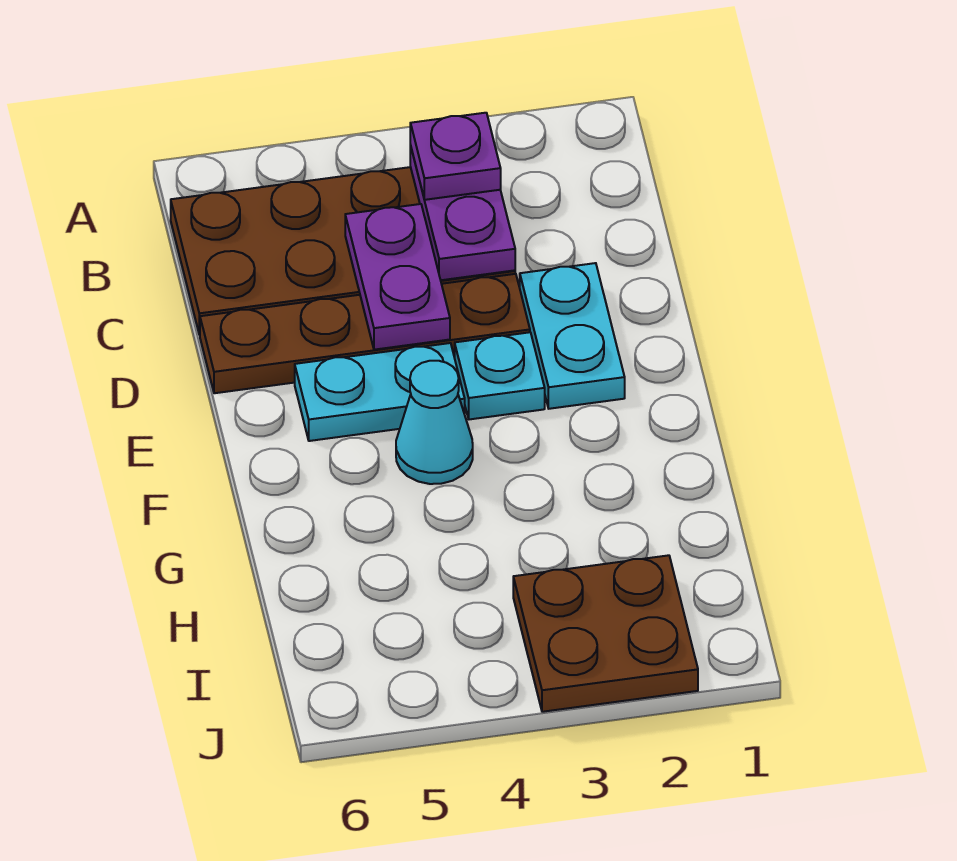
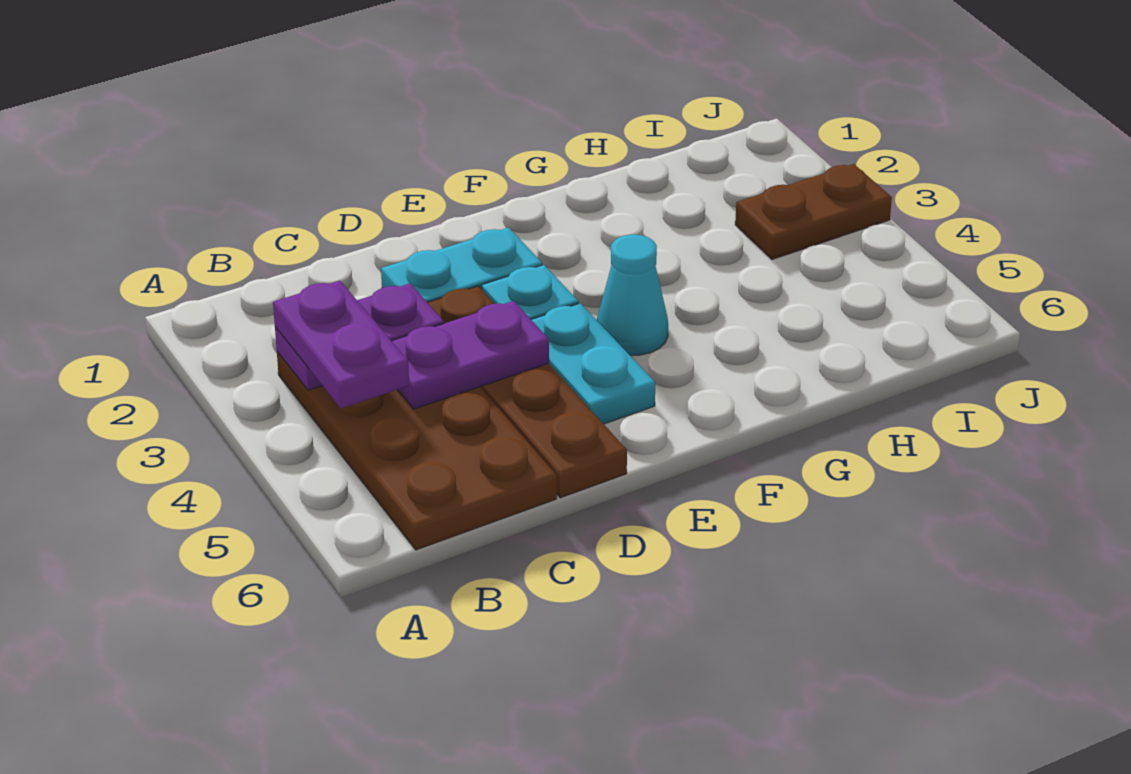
purple 1x1 plate [410,113,501,200] -> purple 1x2 plate [273,281,409,408]
brown 2x2 plate [513,555,698,712] -> brown 1x2 plate [735,164,892,259]

